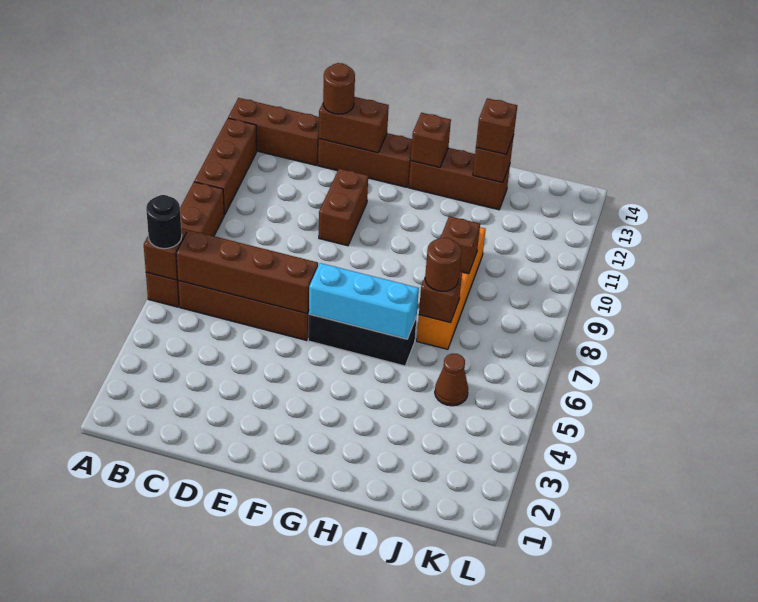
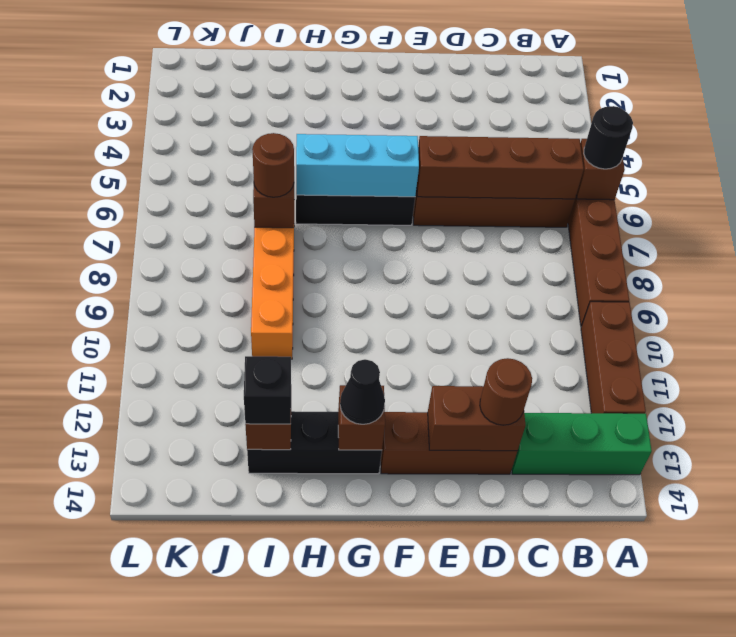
brown 1x3 brick [228,98,319,166] -> green 1x3 brick [512,413,652,475]
brown 1x2 brick [319,169,368,246] -> none
brown 1x3 brick [409,148,510,210] -> black 1x3 brick [247,411,382,474]
none -> black 1x1 cone [340,359,385,424]
brown 1x1 brick [441,216,480,274] -> none
brown 1x1 brick [476,98,517,154] -> black 1x1 brick [244,356,291,424]
brown 1x1 cone [435,354,468,406] -> none

